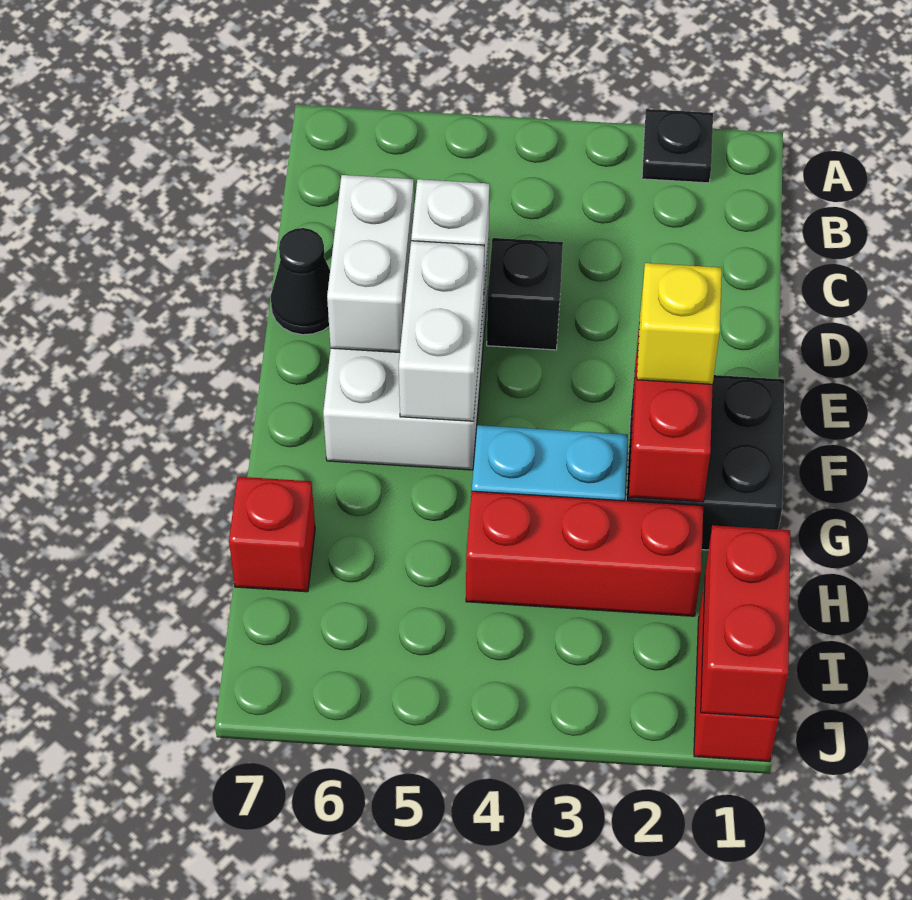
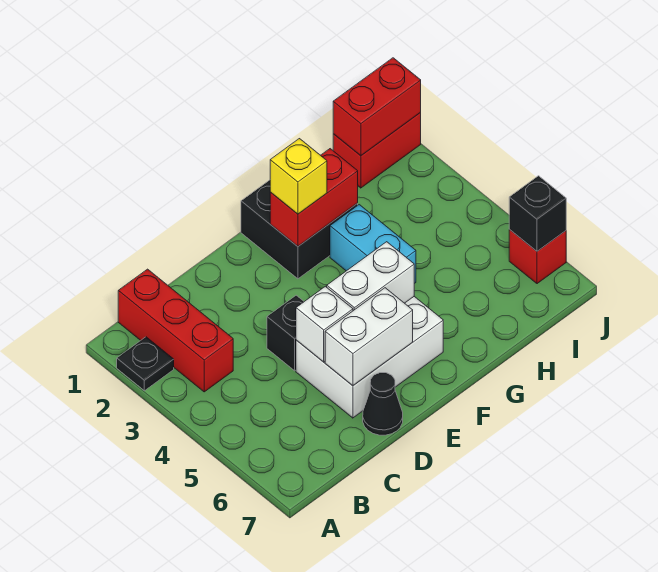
red 1x3 brick [466,491,703,616] -> red 1x3 brick moved to [118,269,233,392]
red 1x1 brick [229,477,315,592] -> red 1x1 brick moved to [509,229,566,284]
none -> black 1x1 brick [509,176,566,251]

